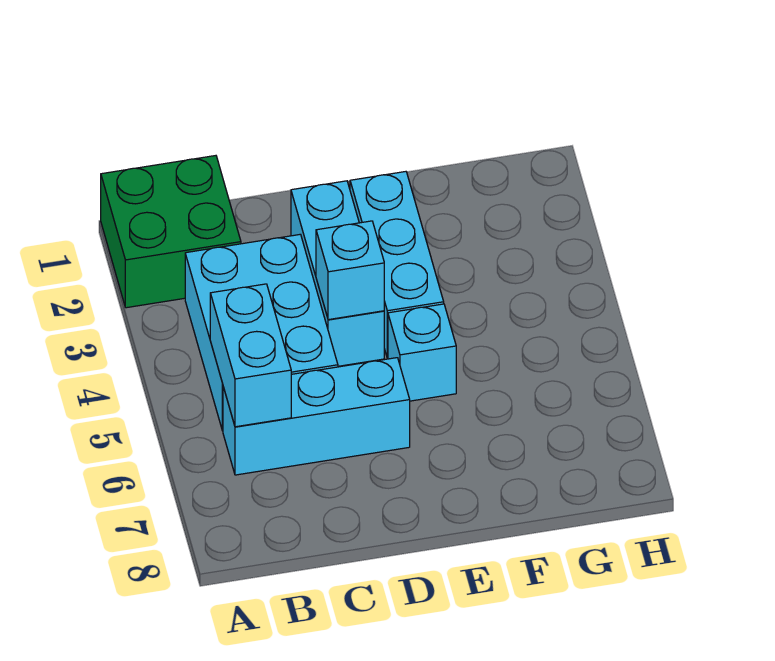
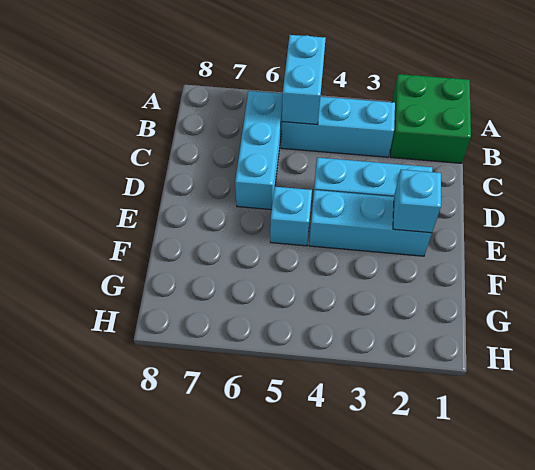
cyan 2x3 brick [185,234,338,431] -> cyan 1x3 brick [281,97,395,157]
cyan 1x2 brick [210,284,291,427] -> cyan 1x2 brick turned to [282,35,326,125]
cyan 1x1 brick [316,221,384,320] -> cyan 1x1 brick moved to [393,170,441,233]

